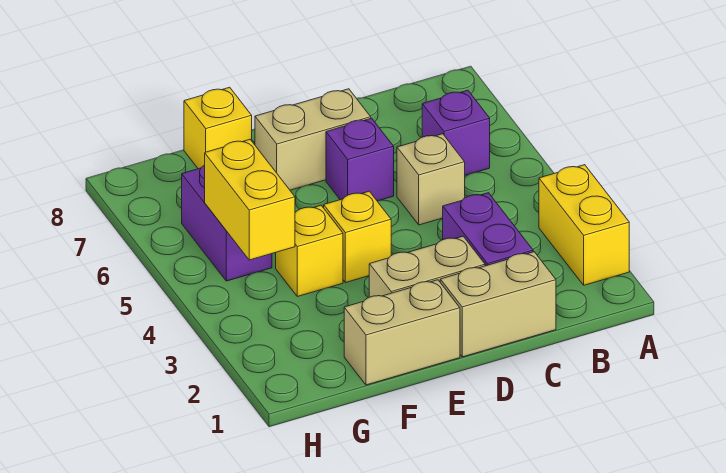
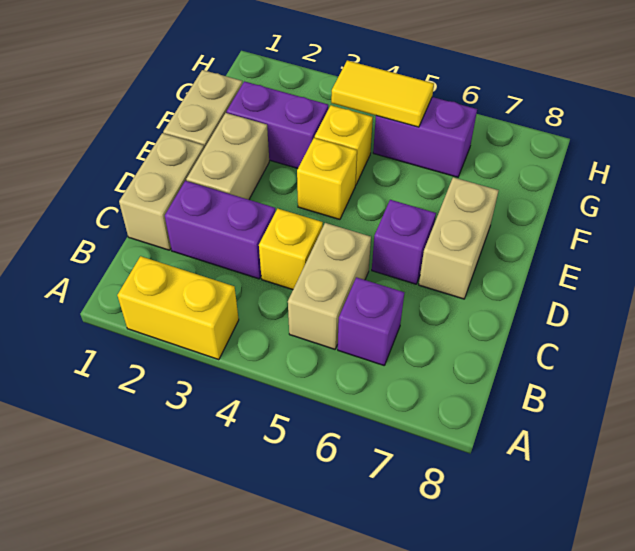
tan 1x1 brick [397,134,465,225] -> tan 1x2 brick [288,223,371,349]
none -> purple 1x2 brick [227,81,328,168]
yellow 1x1 brick [184,87,252,169] -> yellow 1x1 brick moved to [259,209,323,290]
yellow 1x2 brick [205,140,295,260] -> yellow 1x2 tile [331,60,434,127]

